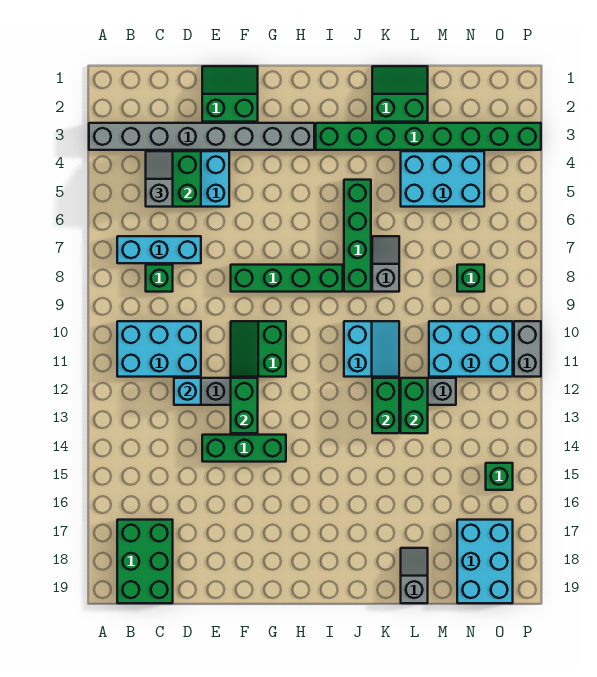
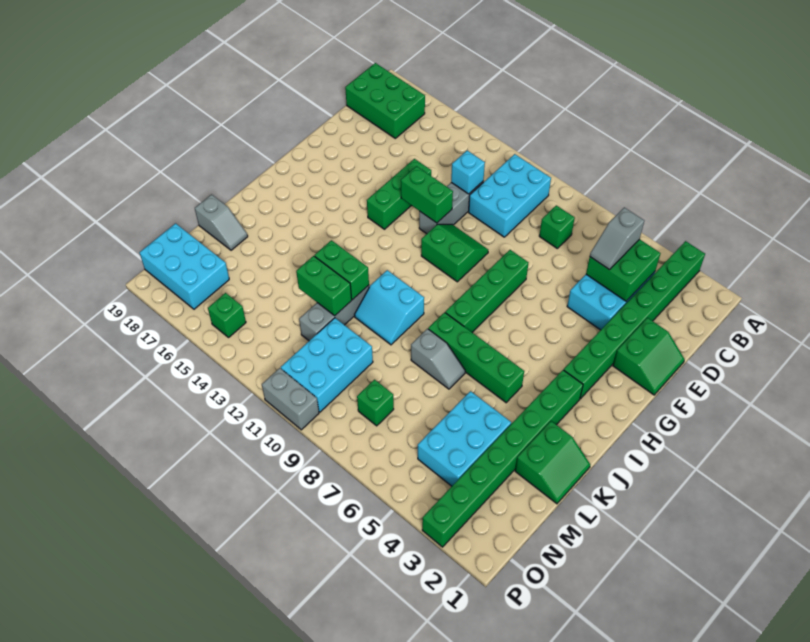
grey 1x8 brick [89,123,314,150] -> green 1x8 brick [564,241,705,399]
cyan 1x3 brick [117,236,201,263] -> none
grey 1x2 slope [146,151,173,207] -> grey 1x2 slope turned to [590,207,644,270]

